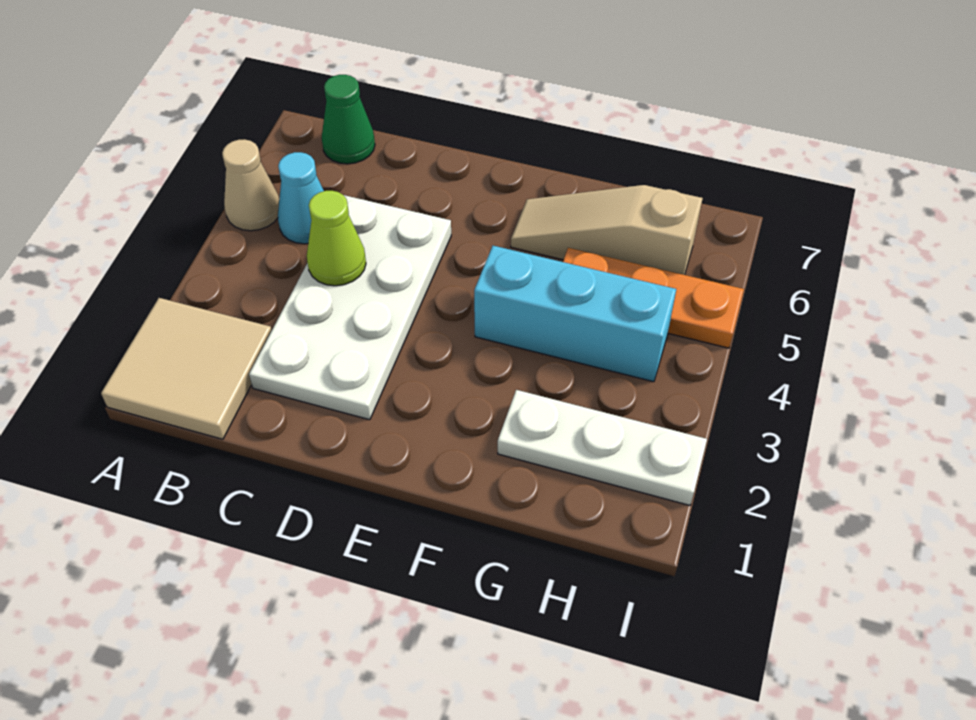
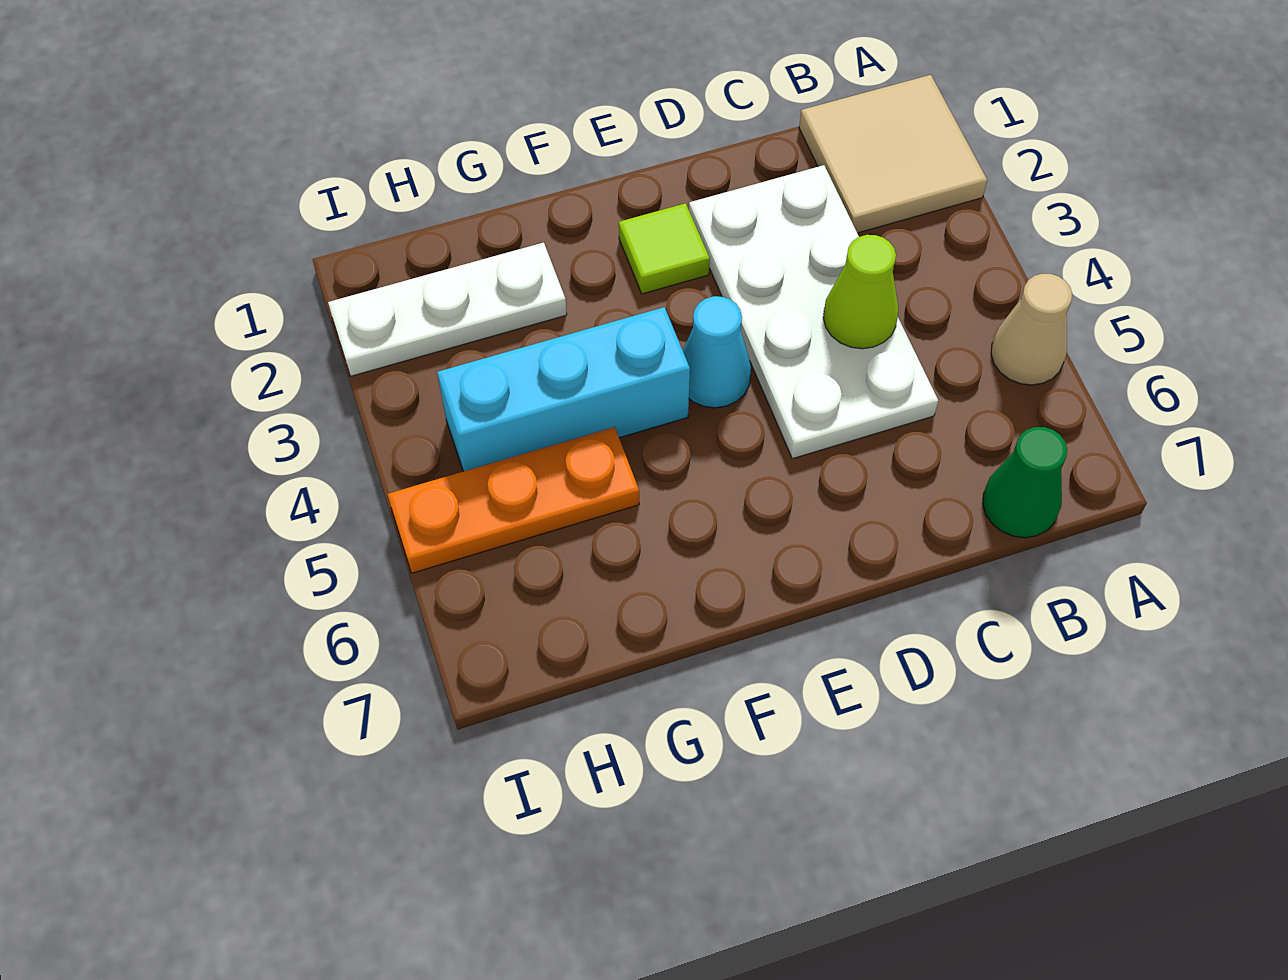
cyan 1x1 cone [278,152,324,244] -> cyan 1x1 cone moved to [683,296,751,408]
none -> lime 1x1 tile [619,203,710,294]
tan 1x3 slope [511,185,703,275] -> none

